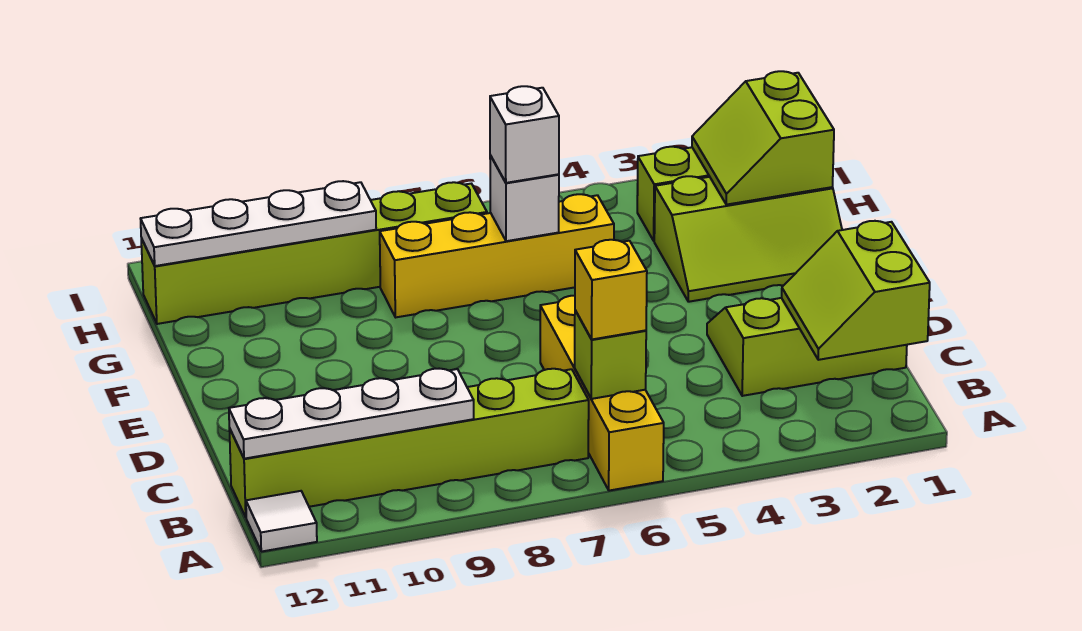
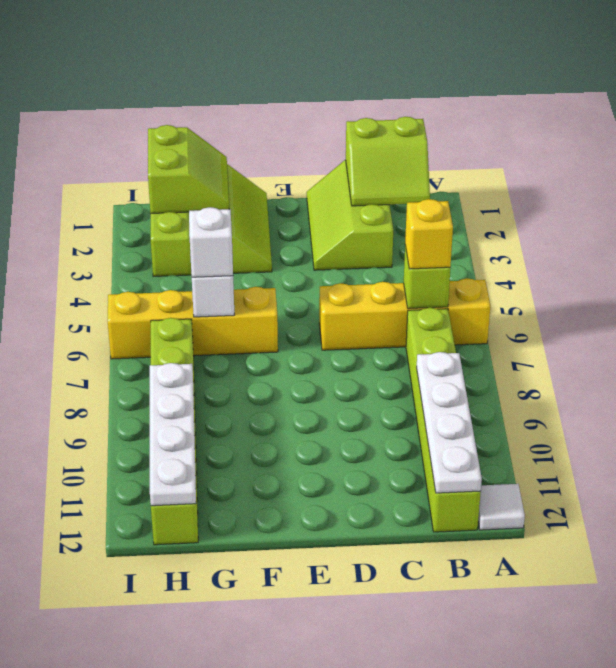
lime 2x2 slope [692,71,834,205] -> lime 2x2 slope turned to [148,125,229,213]
yellow 1x4 brick [380,194,614,317] -> yellow 1x4 brick turned to [107,287,278,359]

